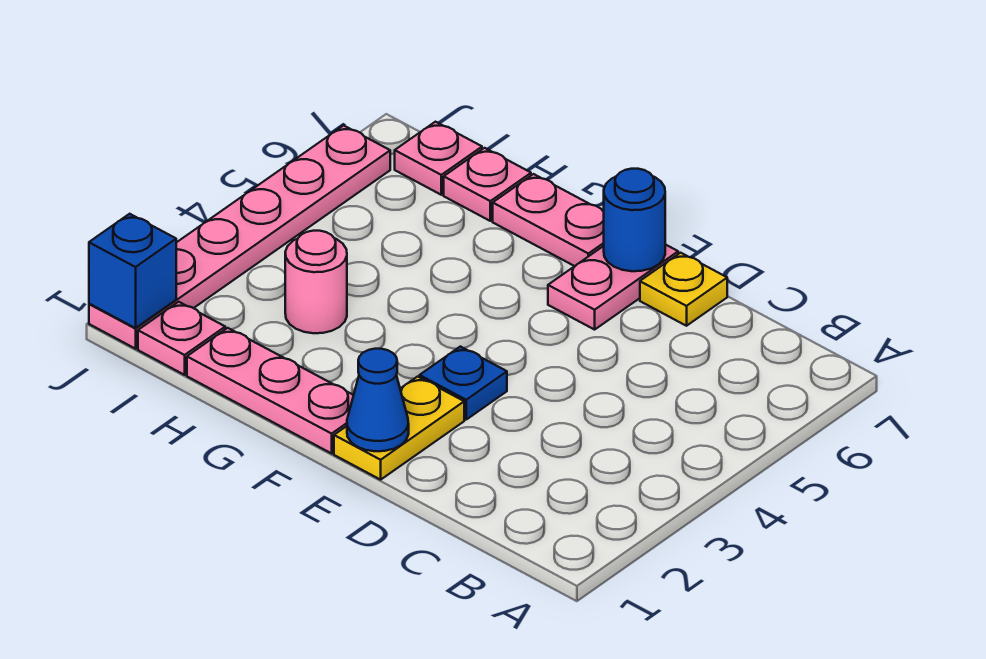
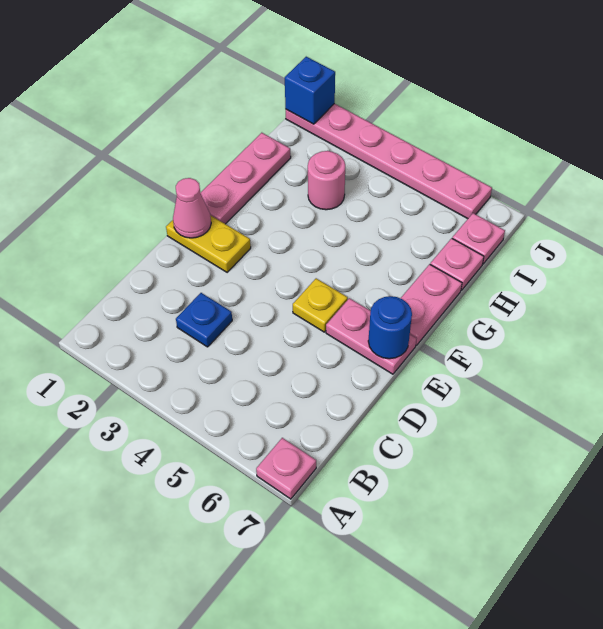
yellow 1x1 plate [640,253,727,326] -> yellow 1x1 plate moved to [293,278,348,332]
blue 1x1 cone [347,349,409,451] -> pink 1x1 cone [173,178,211,238]
blue 1x1 plate [420,347,507,419] -> blue 1x1 plate moved to [176,293,232,347]
pink 1x1 plate [138,302,225,375] -> pink 1x1 plate moved to [256,438,316,499]

